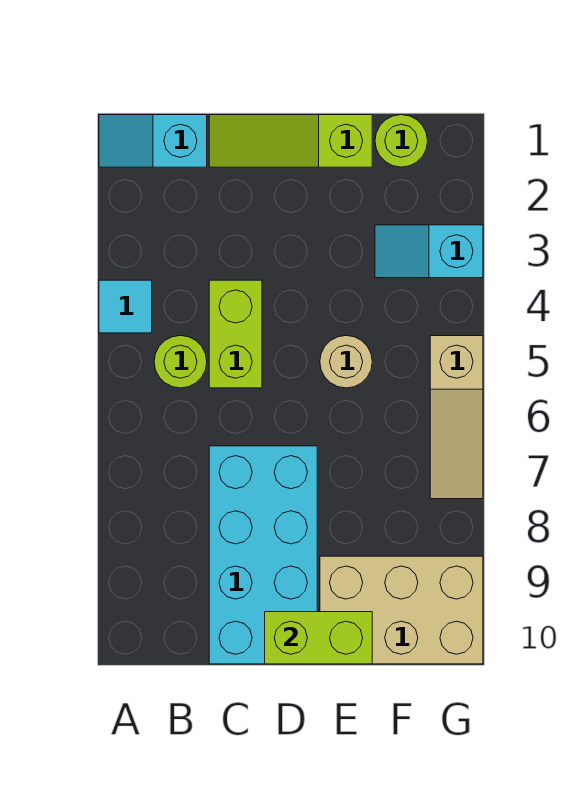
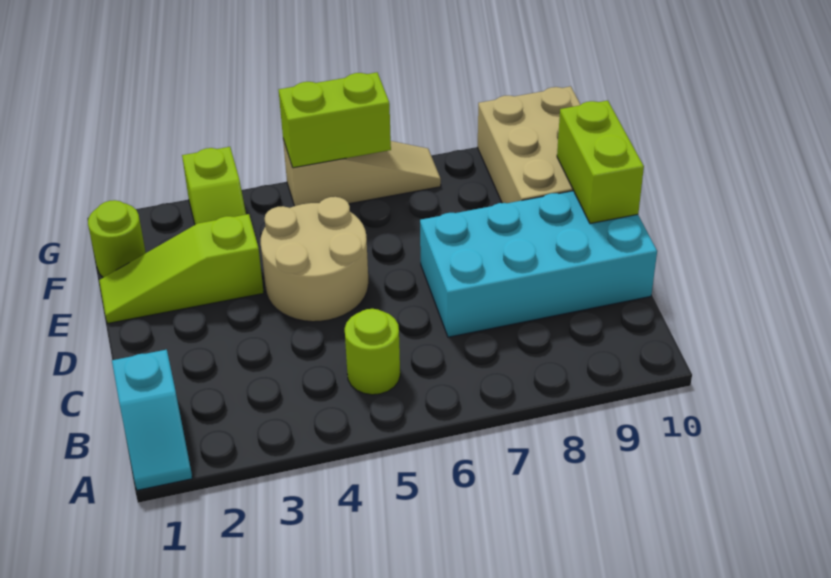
cyan 1x1 tile [99,280,152,333] -> none
lime 1x3 slope [209,115,372,167] -> lime 1x3 slope turned to [99,214,264,324]
lime 1x2 brick [209,280,262,388] -> lime 1x2 brick moved to [279,72,391,168]
tan 1x1 round brick [320,336,372,388] -> tan 2x2 round brick [261,197,368,322]
cyan 1x2 slope [375,225,483,278] -> lime 1x2 slope [182,147,246,225]

